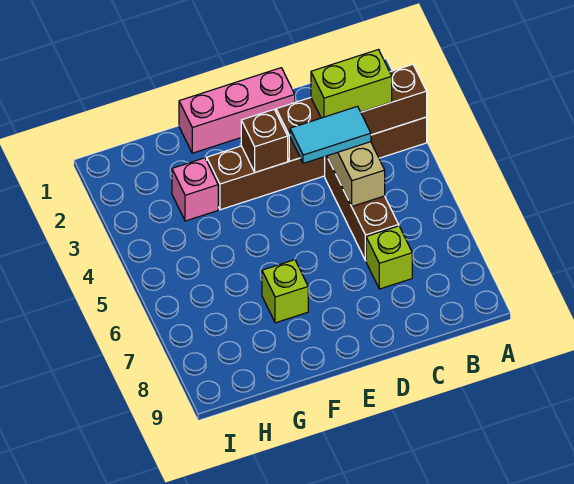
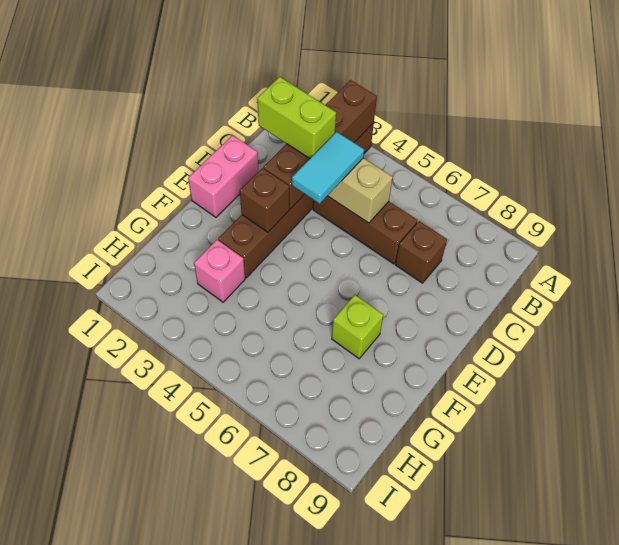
lime 1x2 brick [311,50,392,118] -> lime 1x2 brick turned to [257,77,336,159]
lime 1x1 brick [366,226,412,289] -> brown 1x1 brick [395,221,447,283]
pink 1x3 brick [179,68,295,153] -> pink 1x2 brick [188,135,258,217]

